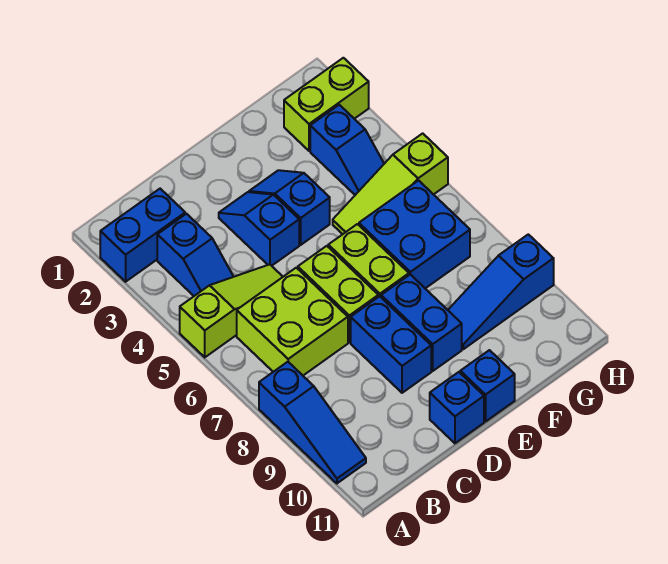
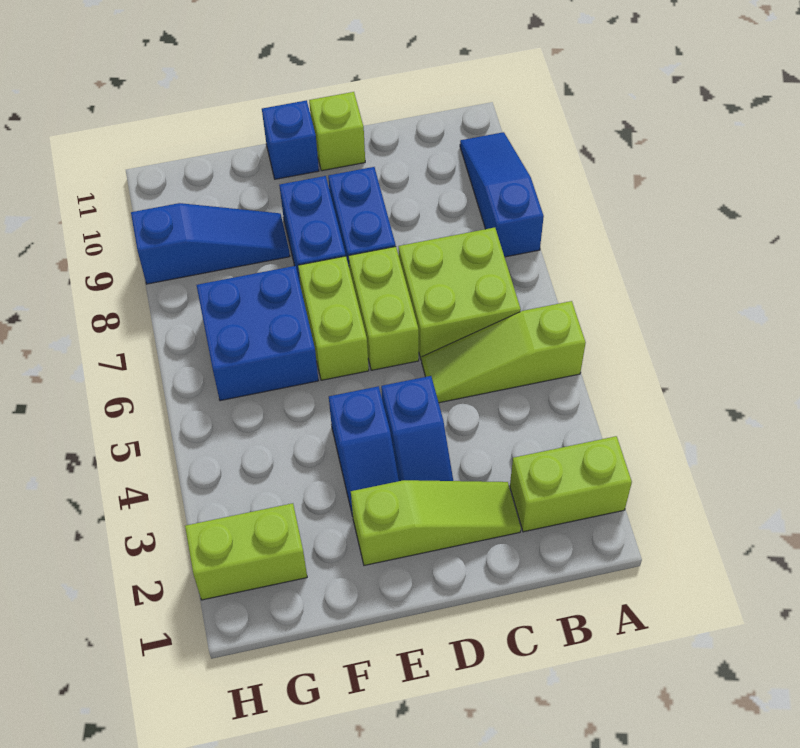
blue 1x2 brick [100,189,185,282] -> lime 1x2 brick [510,436,632,532]
blue 1x2 slope [157,214,233,296] -> none
blue 1x1 brick [430,372,484,443] -> lime 1x1 brick [309,92,365,171]
lime 1x3 slope [333,133,448,234] -> lime 1x3 slope moved to [351,480,521,565]
blue 1x2 slope [310,105,384,195] -> none

